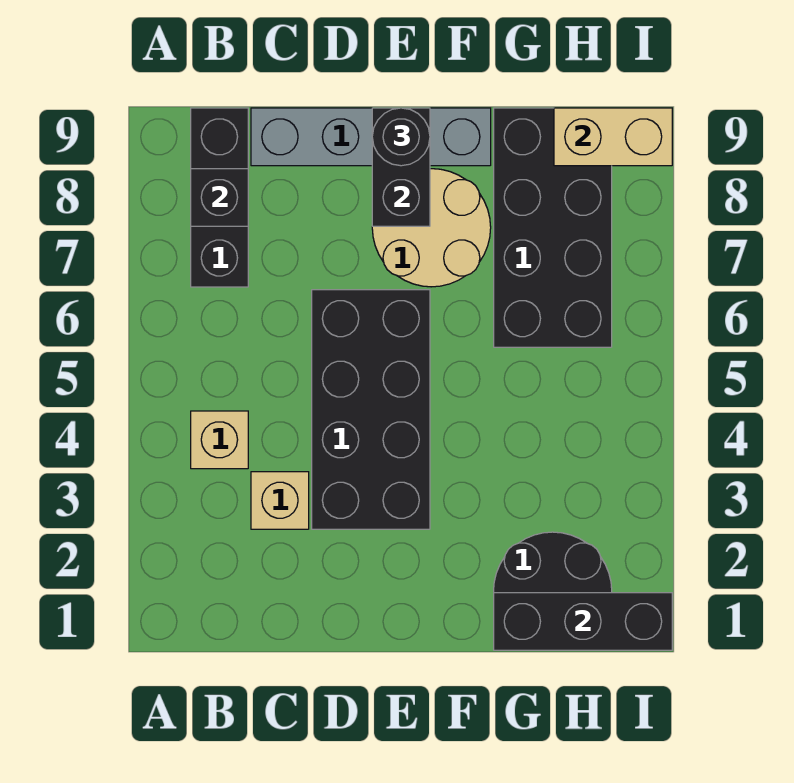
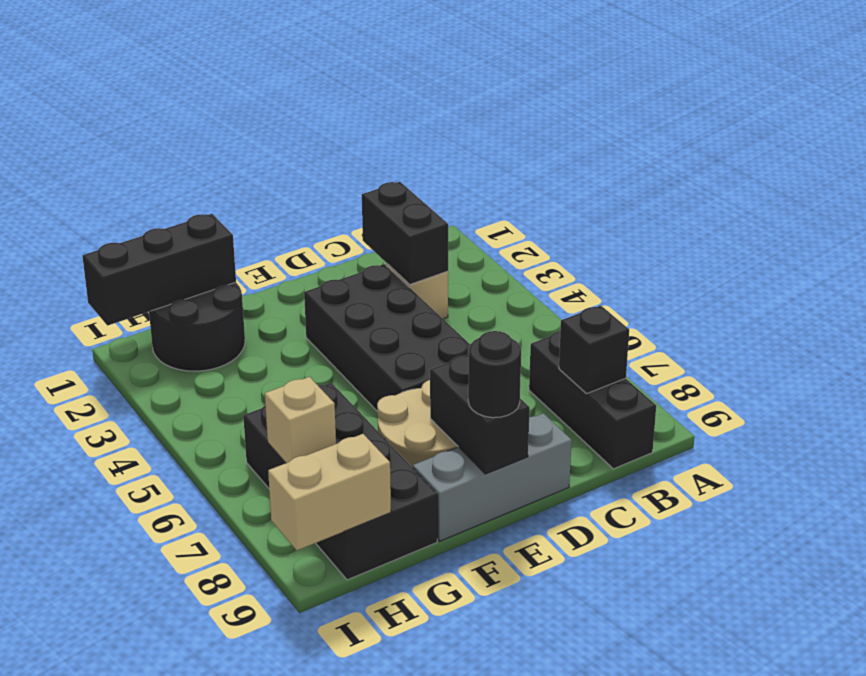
tan 1x1 brick [191,411,248,469] -> tan 1x1 brick moved to [265,377,336,463]
none -> black 1x2 brick [362,182,448,284]
grey 1x4 brick [251,108,491,166] -> grey 1x3 brick [413,413,572,541]

